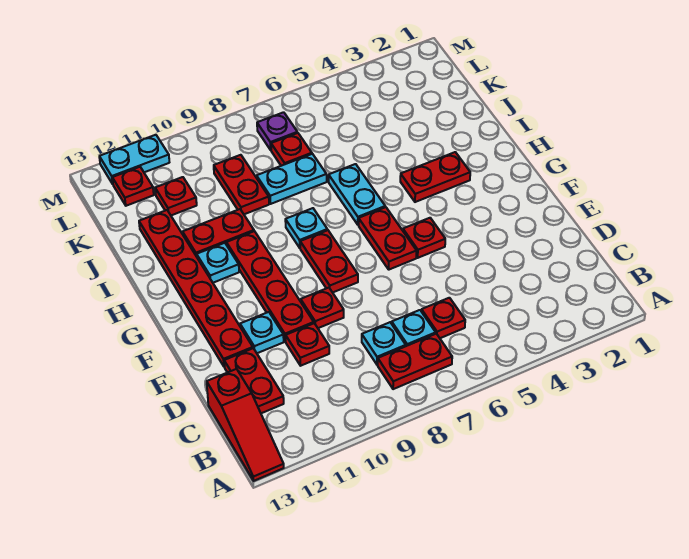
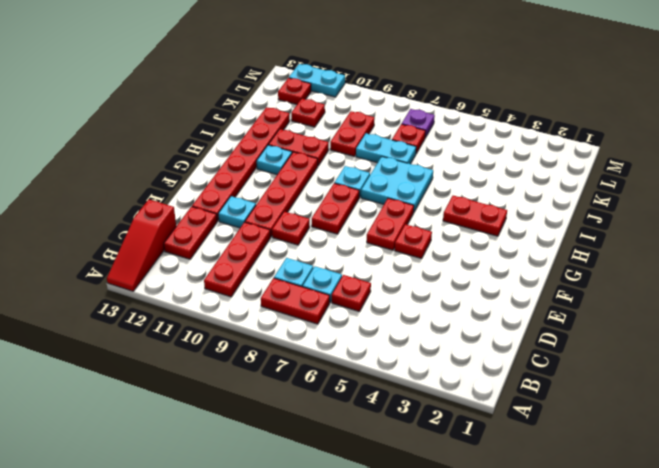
red 1x1 plate [286,323,329,366] -> red 1x3 plate [204,222,270,297]
cyan 1x2 plate [329,164,385,225] -> cyan 2x2 plate [361,157,433,213]

